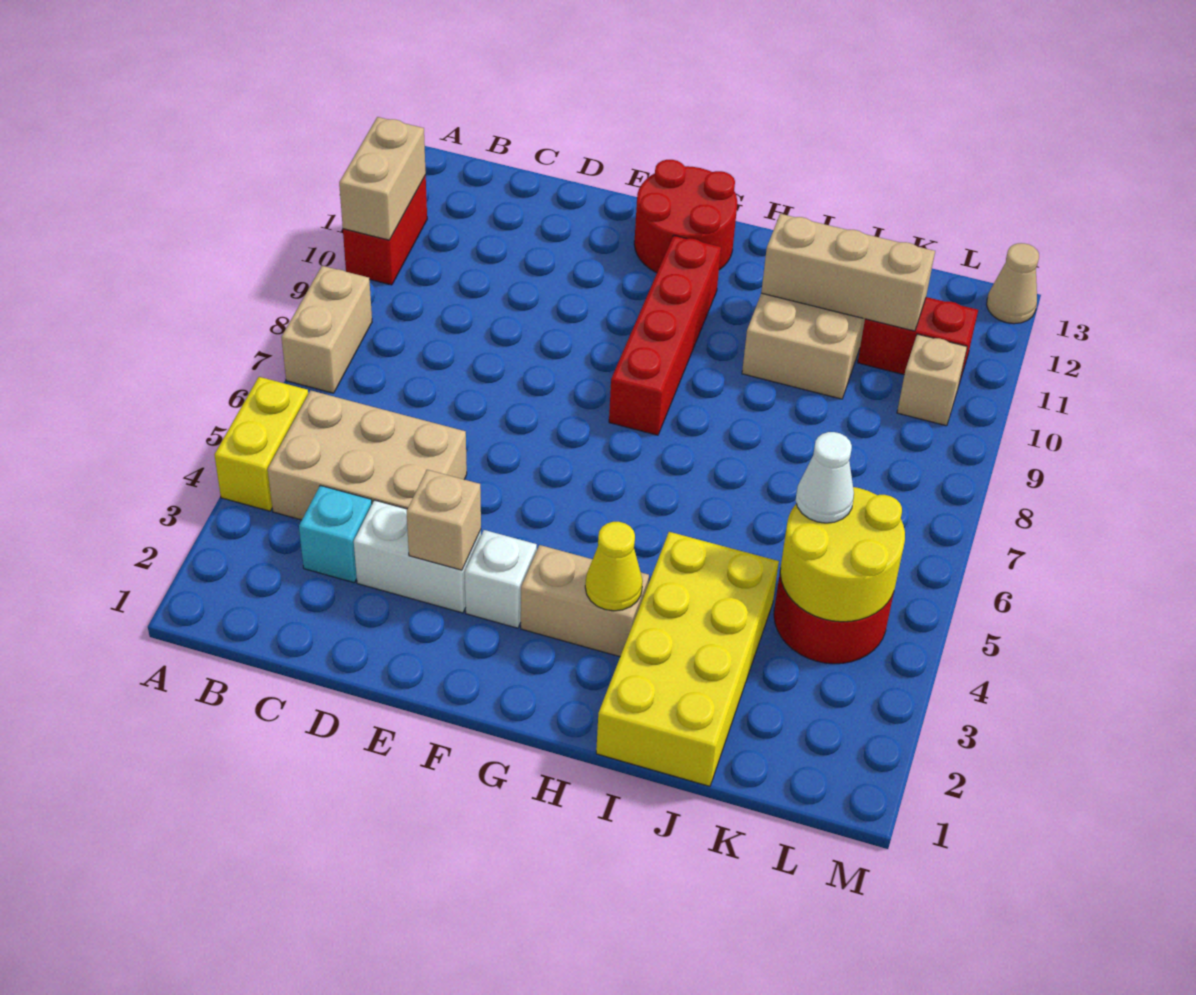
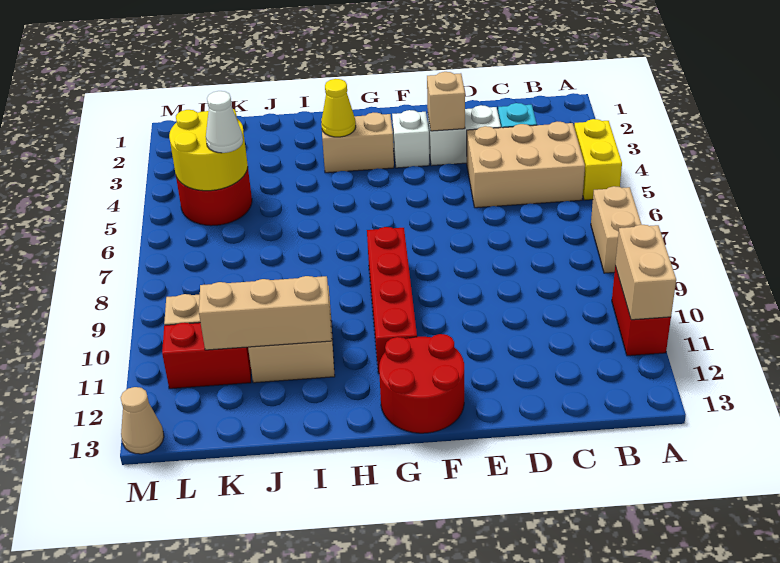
yellow 2x4 brick [596,532,779,786] -> none

